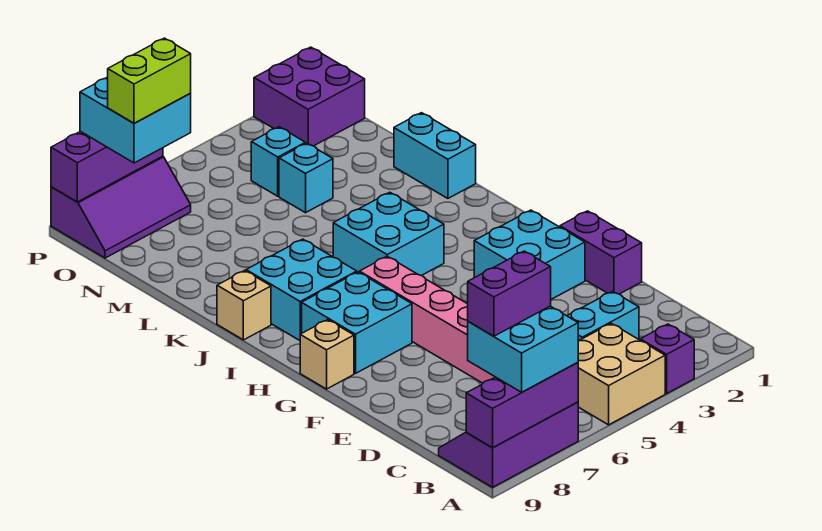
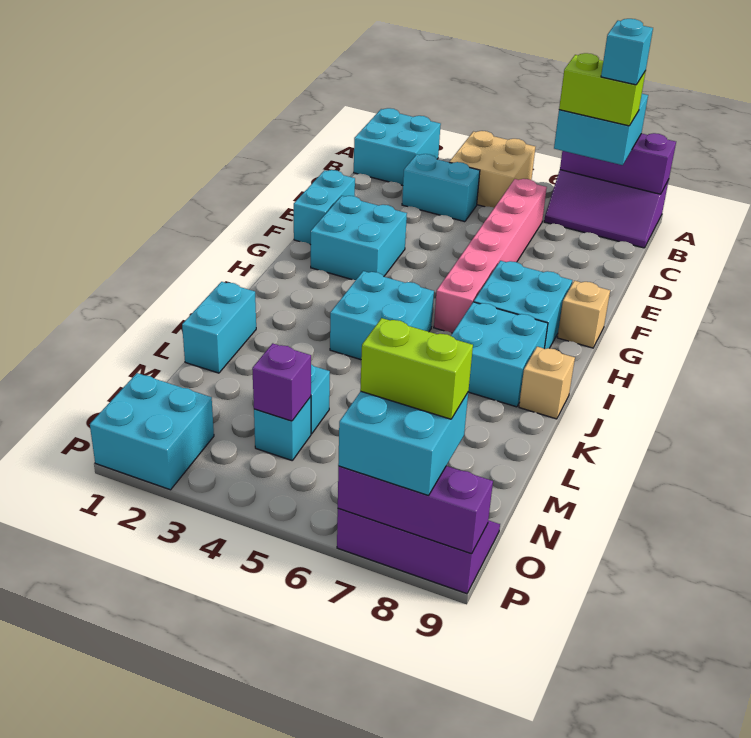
none -> cyan 2x2 brick [354,108,441,185]
purple 1x1 brick [640,324,694,394] -> purple 1x1 brick moved to [252,343,311,421]
purple 1x2 brick [468,251,551,336] -> lime 1x2 brick [559,53,646,126]
none -> cyan 1x1 brick [601,19,653,85]
purple 1x2 brick [560,211,642,294] -> cyan 1x2 brick [294,170,355,245]
purple 2x2 brick [254,47,365,146] -> cyan 2x2 brick [90,373,214,490]

